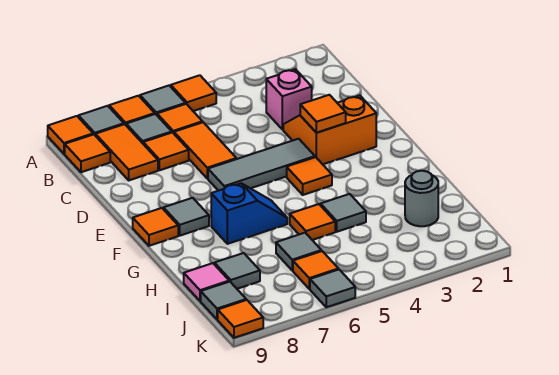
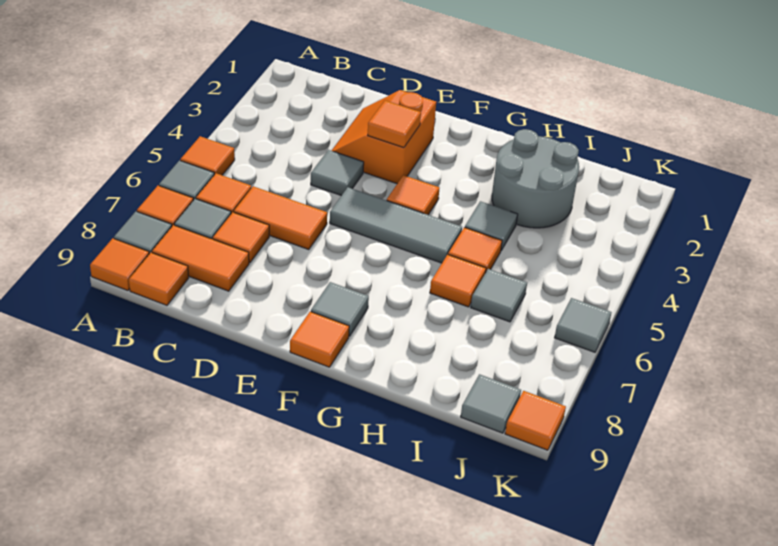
pink 1x1 brick [266,69,312,130] -> none
grey 1x3 tile [208,139,315,191] -> grey 1x3 tile turned to [330,187,462,263]
blue 1x2 slope [211,183,287,244] -> none
grey 1x1 round brick [405,171,438,226] -> grey 2x2 round brick [492,129,579,228]
grey 1x1 tile [214,253,260,289] -> grey 1x1 tile moved to [311,150,364,196]
pink 1x1 tile [184,263,229,301] -> none
orange 1x1 tile [293,251,338,289] -> orange 1x1 tile moved to [430,255,486,307]

